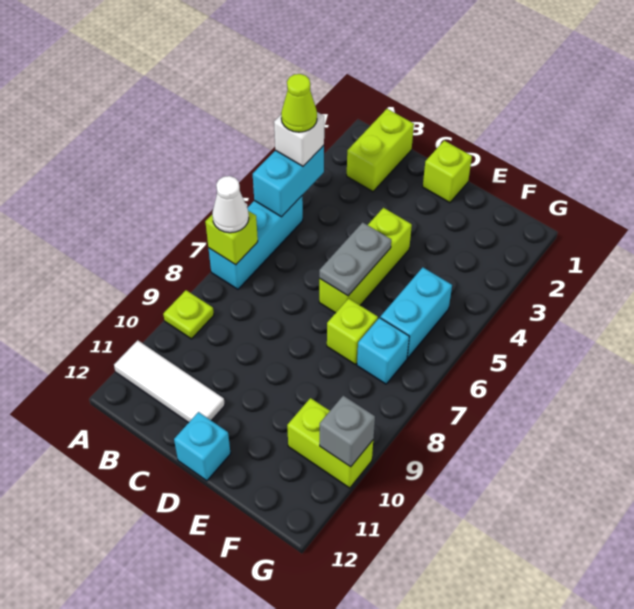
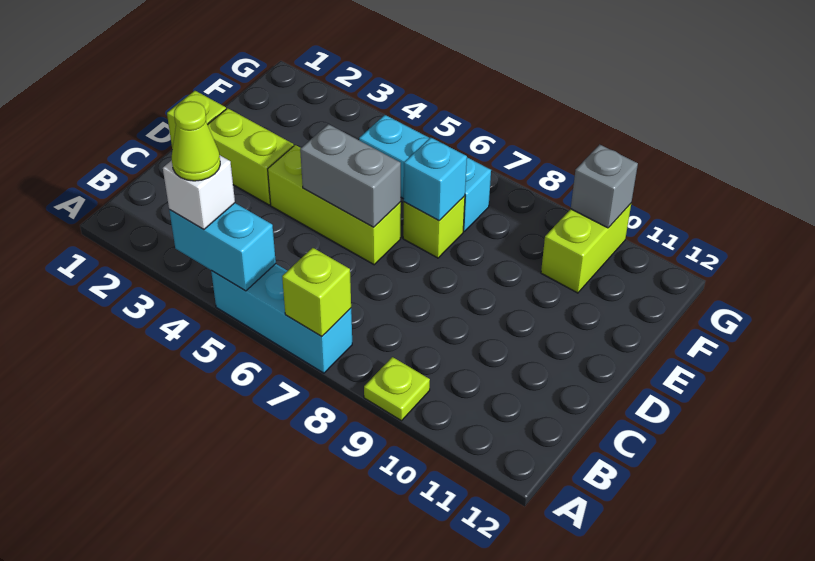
white 1x1 cone [212,176,249,233] -> none
white 1x3 tile [114,340,225,423] -> none
lime 1x2 brick [347,109,414,192] -> lime 1x2 brick moved to [208,108,294,205]
grey 1x2 plate [319,222,391,296] -> grey 1x2 brick [300,124,401,227]
cyan 1x1 brick [174,412,231,481] -> cyan 1x1 brick moved to [404,137,467,221]

